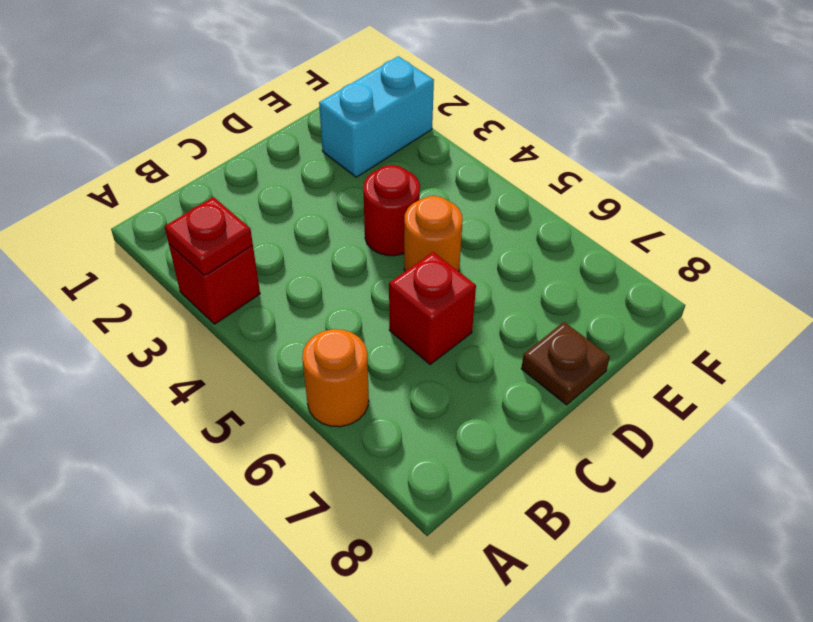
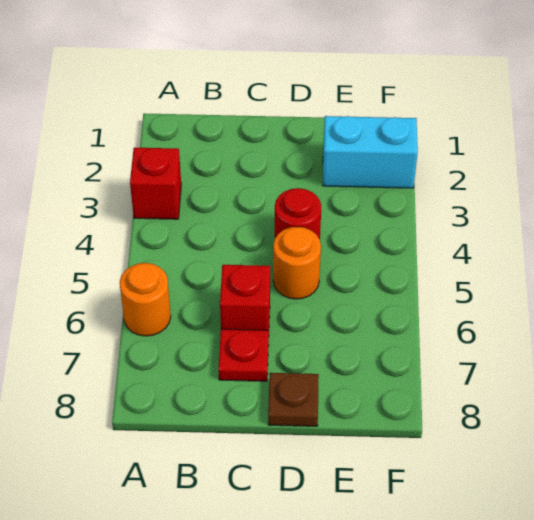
red 1x1 plate [165,197,253,276] -> red 1x1 plate moved to [219,329,269,381]

